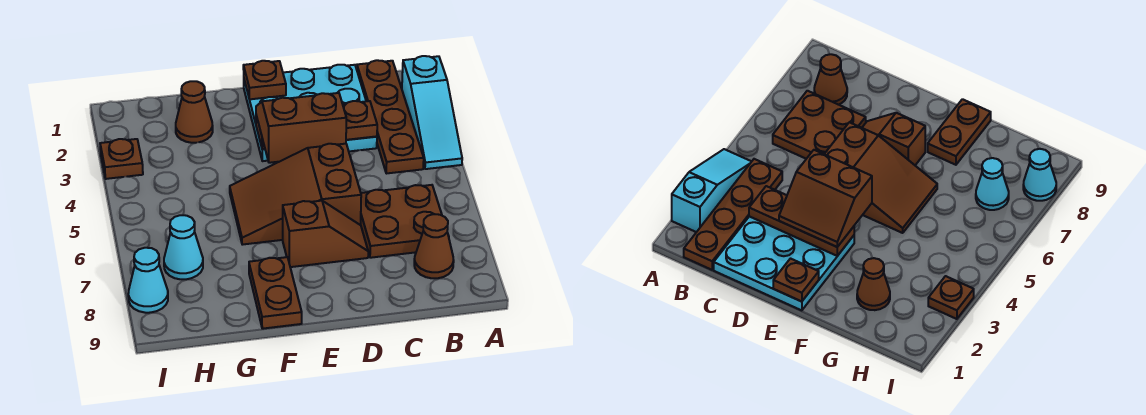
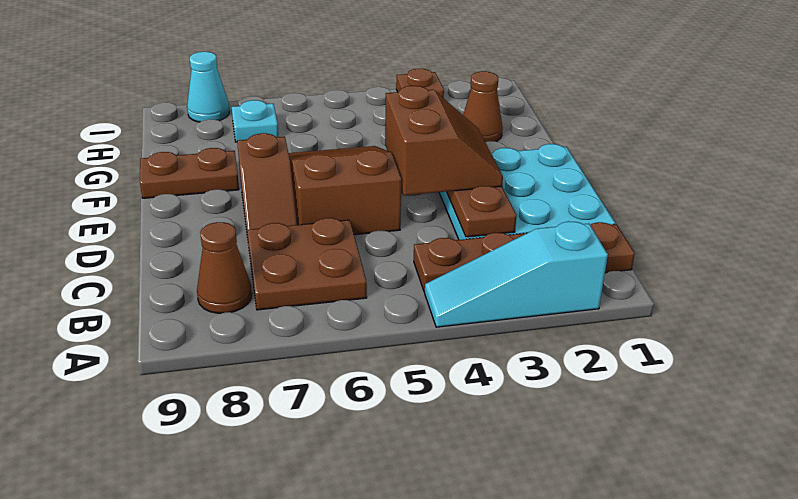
brown 1x1 plate [243,61,286,99] -> none
cyan 1x1 cone [164,215,203,279] -> cyan 1x1 plate [232,100,278,142]

